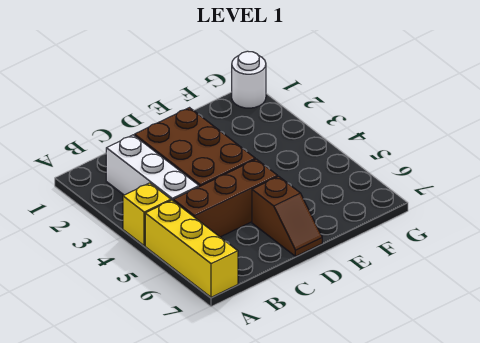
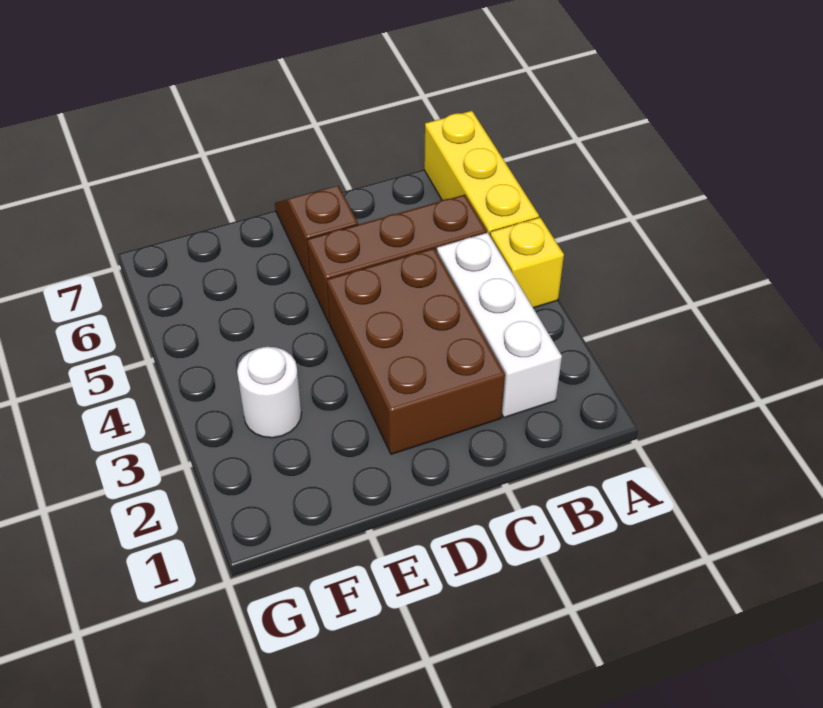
white 1x1 round brick [232,51,266,108] -> white 1x1 round brick moved to [237,347,302,438]

